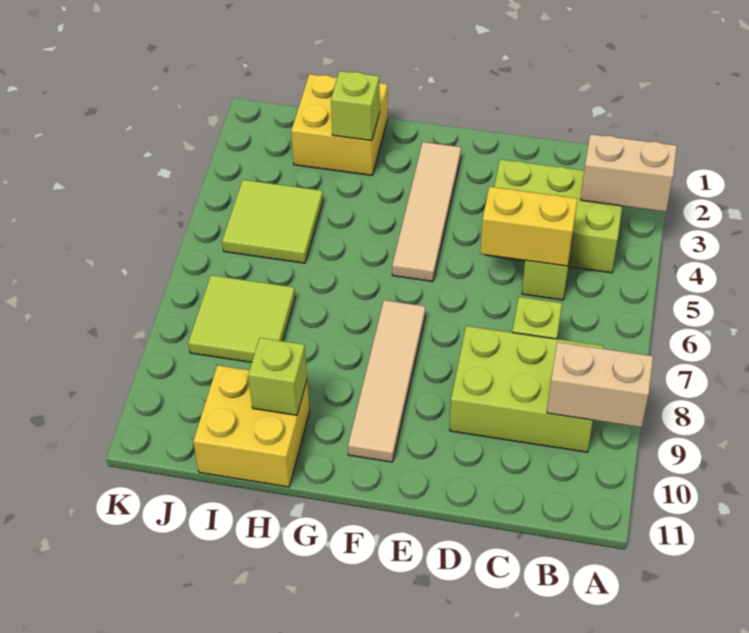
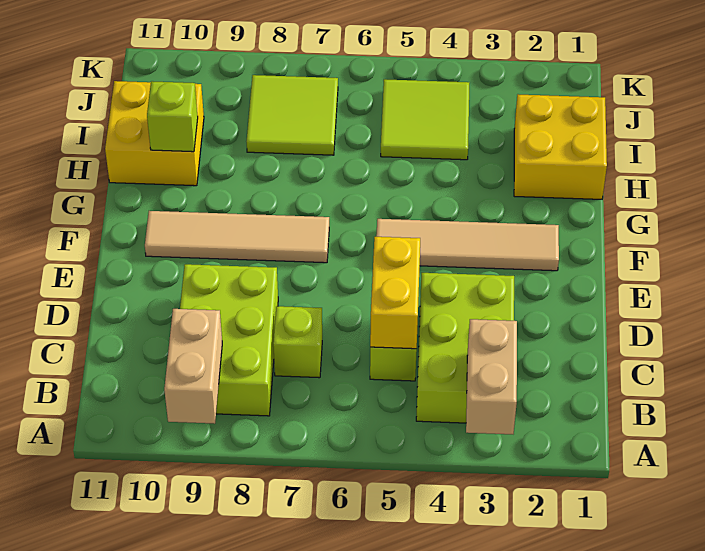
lime 1x1 brick [331,71,380,141] -> none

